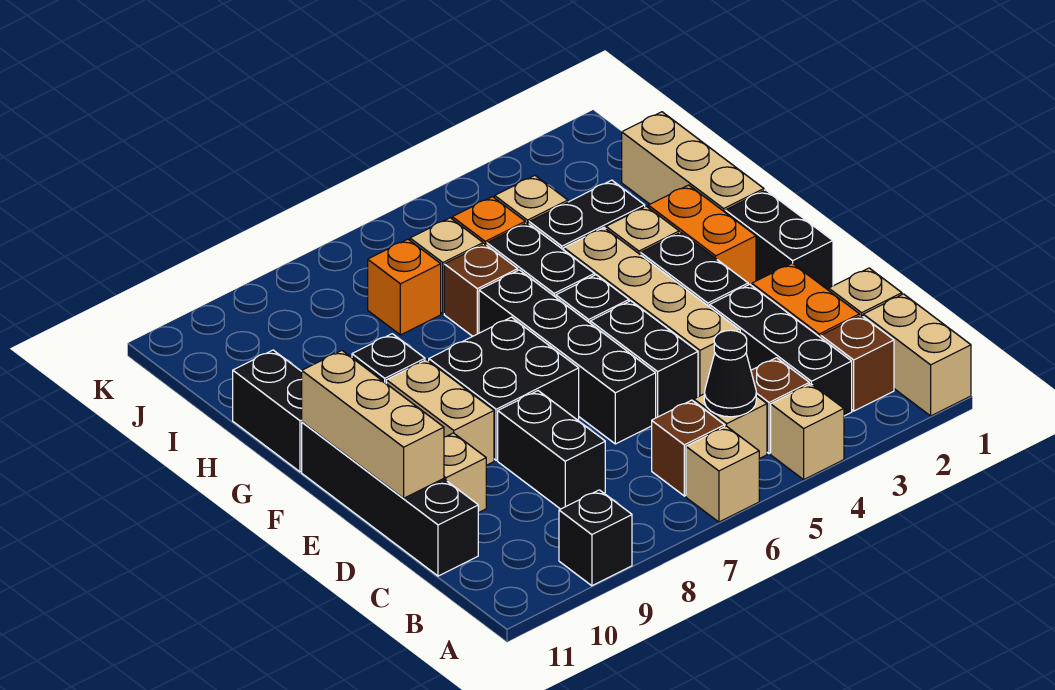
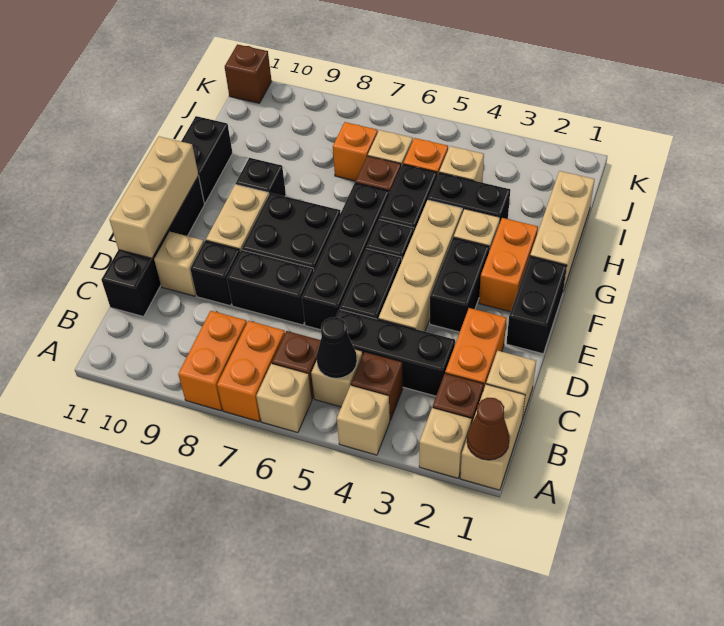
none -> brown 1x1 cone [467,398,510,460]
none -> tan 1x1 brick [419,408,472,478]
none -> orange 1x2 brick [217,321,285,421]
none -> orange 1x2 brick [178,311,247,411]
black 1x1 brick [559,490,632,586] -> black 1x1 brick moved to [190,241,240,306]
black 1x3 brick [710,284,852,416] -> black 1x3 brick turned to [336,309,455,396]
black 1x2 brick [498,391,605,509] -> black 1x2 brick turned to [227,250,314,325]
none -> brown 1x1 brick [225,44,272,103]

